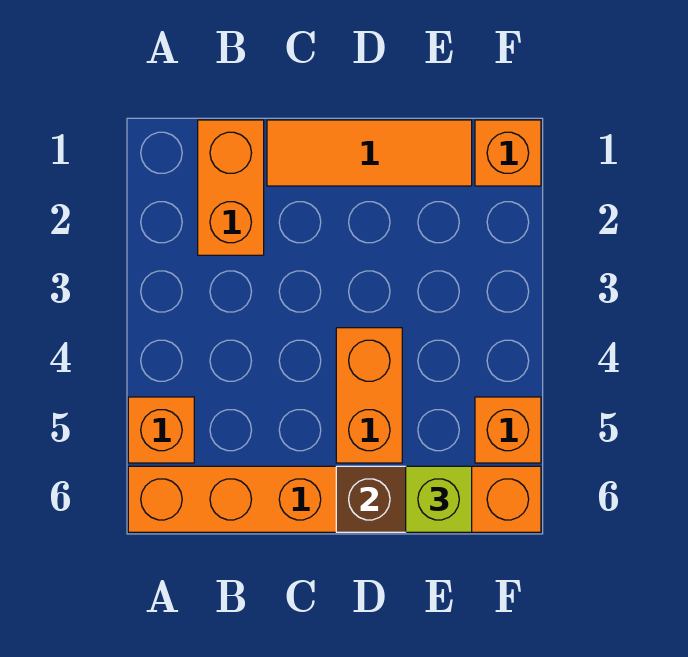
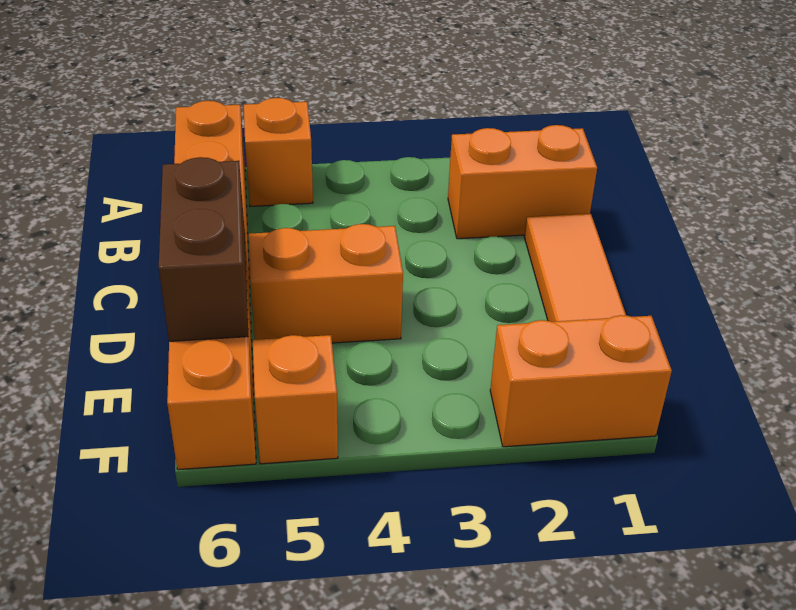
lime 1x1 brick [406,466,472,532] -> none
orange 1x1 brick [475,120,541,186] -> orange 1x2 brick [490,315,672,447]

